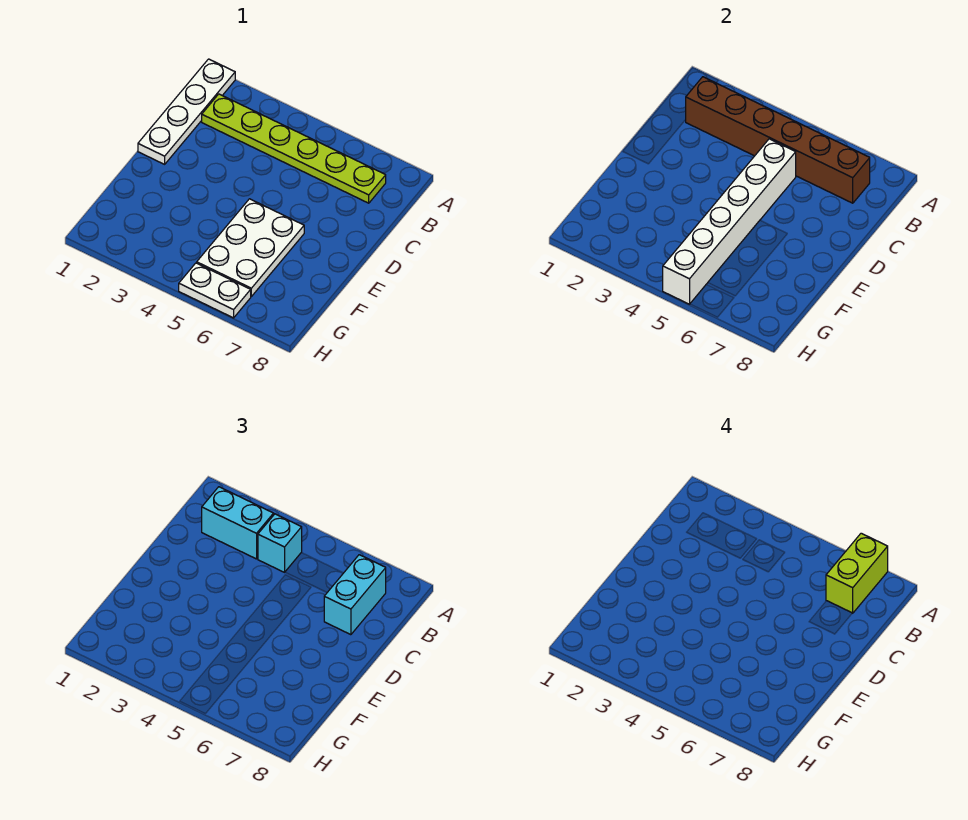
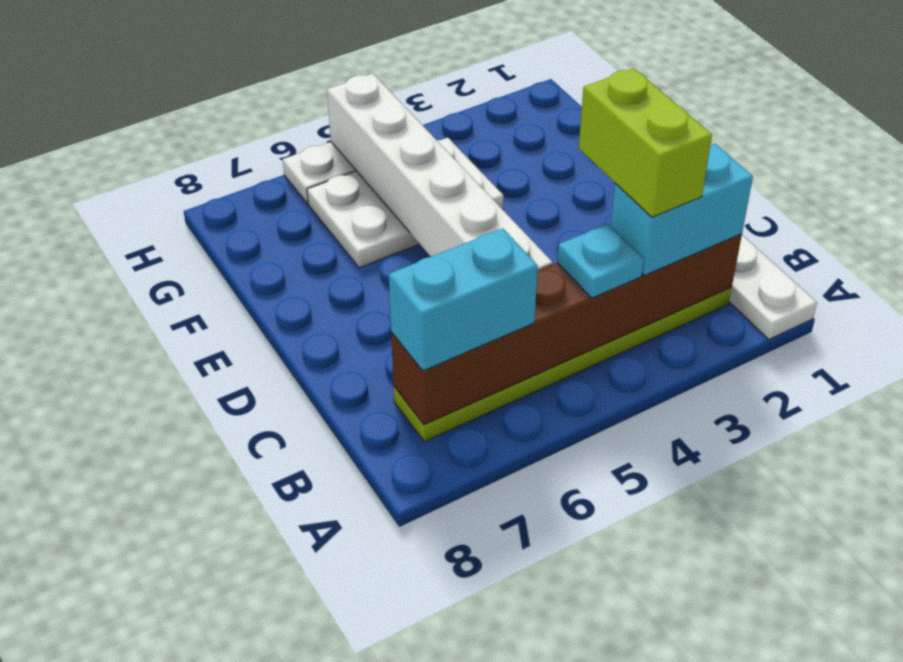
lime 1x2 brick [826,533,888,613] -> lime 1x2 brick moved to [579,68,712,217]
cyan 1x1 brick [258,514,302,572] -> cyan 1x1 plate [557,224,644,298]
cyan 1x2 brick [324,555,386,635] -> cyan 1x2 brick turned to [389,228,538,371]
white 2x3 plate [197,199,304,296] -> white 2x3 plate turned to [307,138,503,268]

